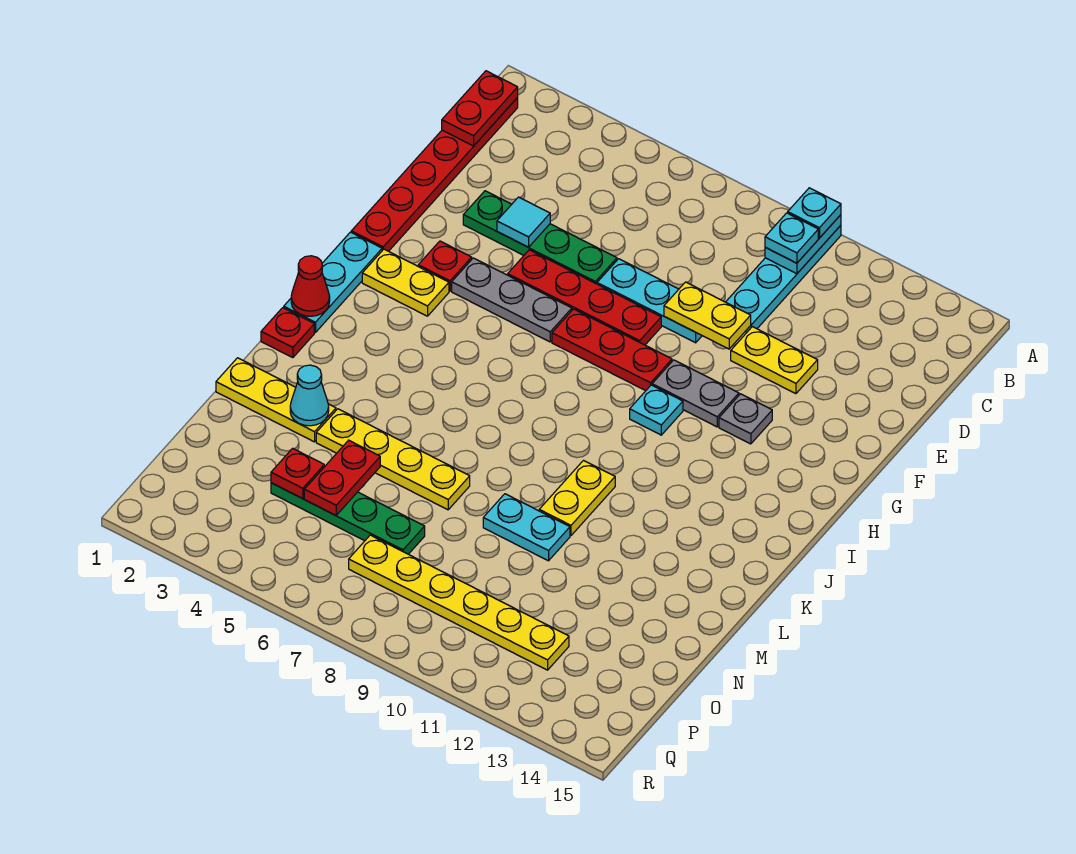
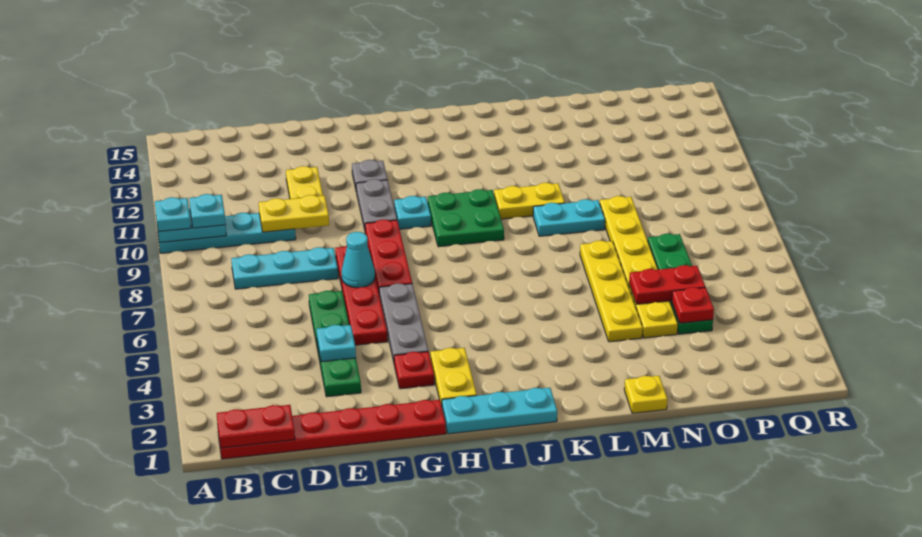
cyan 1x1 tile [497,197,550,247] -> cyan 1x1 plate [317,325,356,362]
cyan 1x3 plate [597,259,702,343] -> cyan 1x3 plate turned to [231,247,338,289]
yellow 1x2 plate [664,282,751,349] -> yellow 1x2 plate turned to [259,195,329,232]
none -> green 2x2 plate [428,189,504,247]
red 1x1 cone [291,256,330,316] -> none
red 1x1 plate [261,308,314,358] -> none
yellow 1x3 plate [216,358,336,442] -> yellow 1x1 plate [624,376,667,413]
cyan 1x1 cone [290,365,329,426] -> cyan 1x1 cone moved to [341,232,375,288]
cyan 1x2 plate [483,494,570,561] -> cyan 1x2 plate turned to [533,199,605,236]
yellow 1x6 plate [349,535,569,670] -> yellow 1x6 plate moved to [600,196,678,338]

